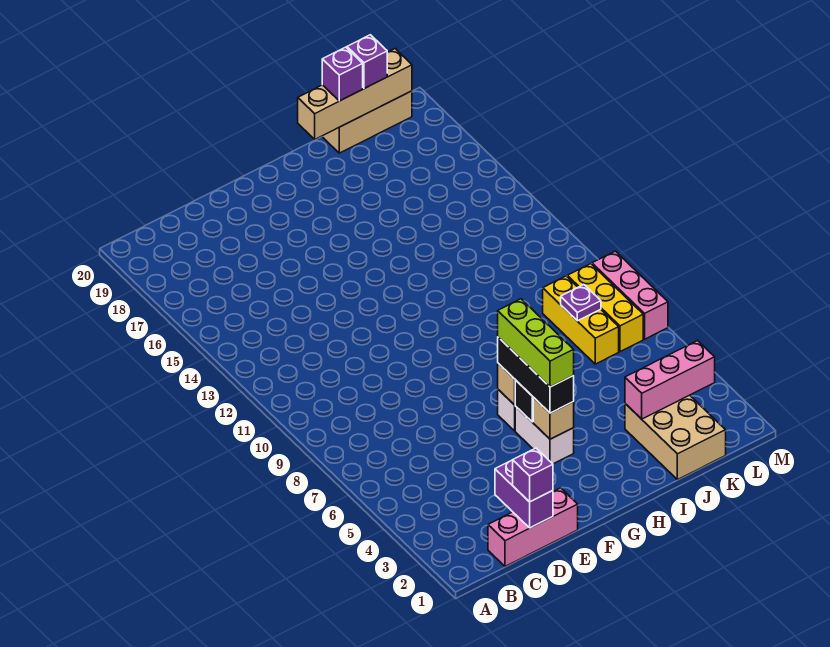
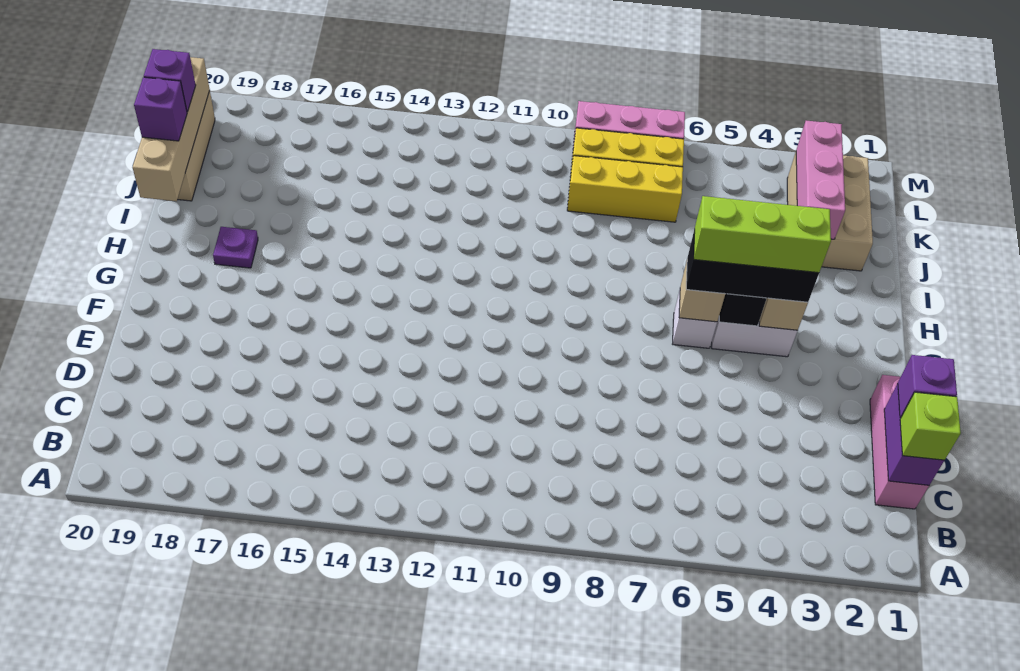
none -> lime 1x1 brick [900,392,961,460]
purple 1x2 brick [495,460,553,528] -> purple 1x2 brick turned to [884,384,944,485]
tan 2x3 brick [625,395,726,480] -> tan 2x3 brick turned to [787,152,873,271]
purple 1x1 plate [561,285,601,321] -> purple 1x1 plate moved to [213,227,258,268]

